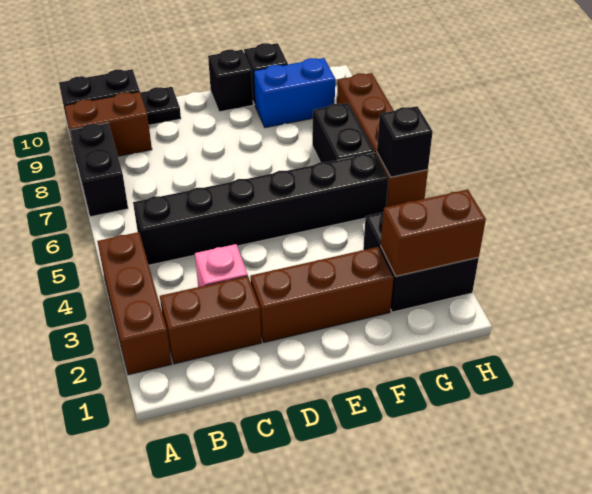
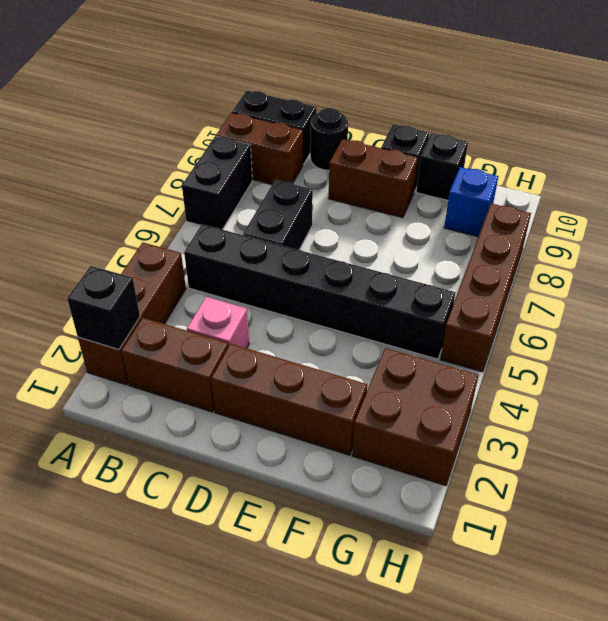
black 1x1 plate [140,87,181,125] -> black 1x1 round brick [310,108,348,170]
blue 1x2 brick [254,58,335,128] -> blue 1x1 brick [444,167,498,237]
black 2x2 brick [363,212,479,312] -> brown 2x2 brick [352,348,478,486]
brown 1x2 brick [381,190,486,276] -> brown 1x2 brick moved to [329,139,418,218]
black 1x2 brick [312,103,374,162] -> black 1x2 brick moved to [243,180,313,250]
black 1x1 brick [377,106,433,177] -> black 1x1 brick moved to [67,266,140,350]

